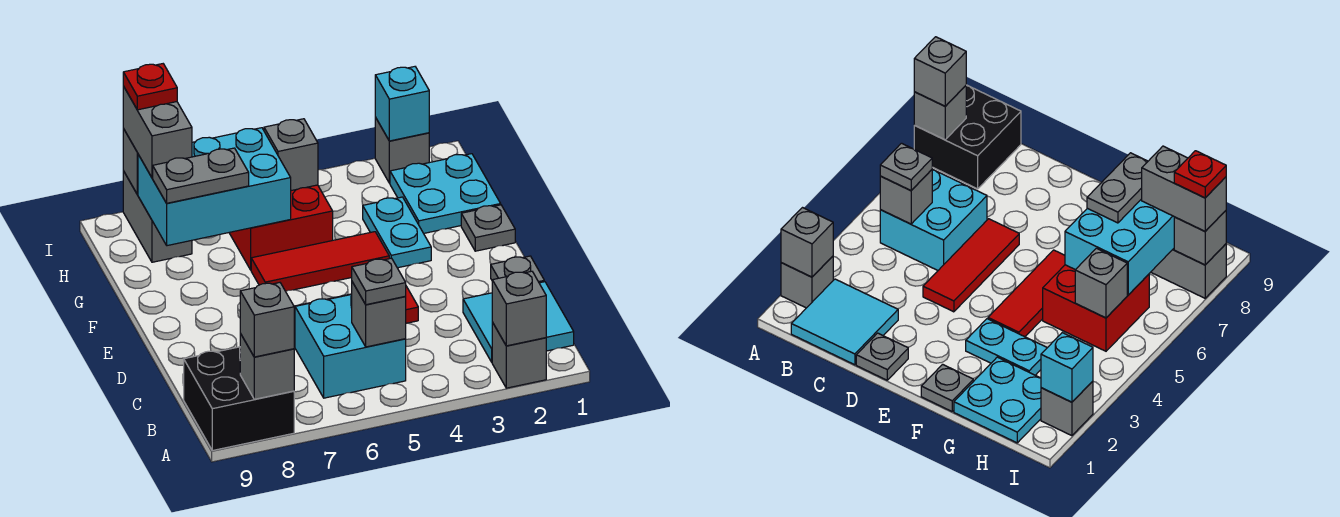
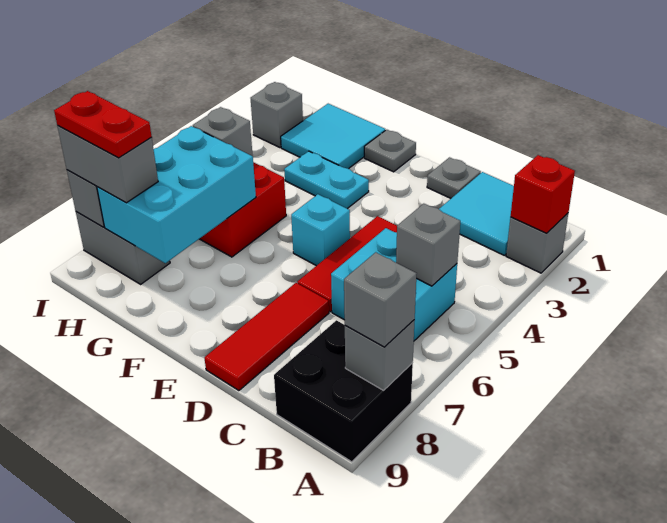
grey 1x1 brick [492,271,546,346] -> red 1x1 brick [511,155,575,233]
grey 1x1 plate [352,258,406,305] -> none
red 1x3 tile [251,232,389,291] -> red 1x3 tile moved to [204,283,329,391]
cyan 2x2 plate [390,154,501,233] -> cyan 2x2 tile [281,104,385,169]
grey 1x2 plate [153,148,249,203] -> none
cyan 1x1 brick [375,67,429,141] -> cyan 1x1 brick moved to [291,194,350,266]
red 1x1 plate [123,64,177,110] -> red 1x2 plate [54,91,152,158]

